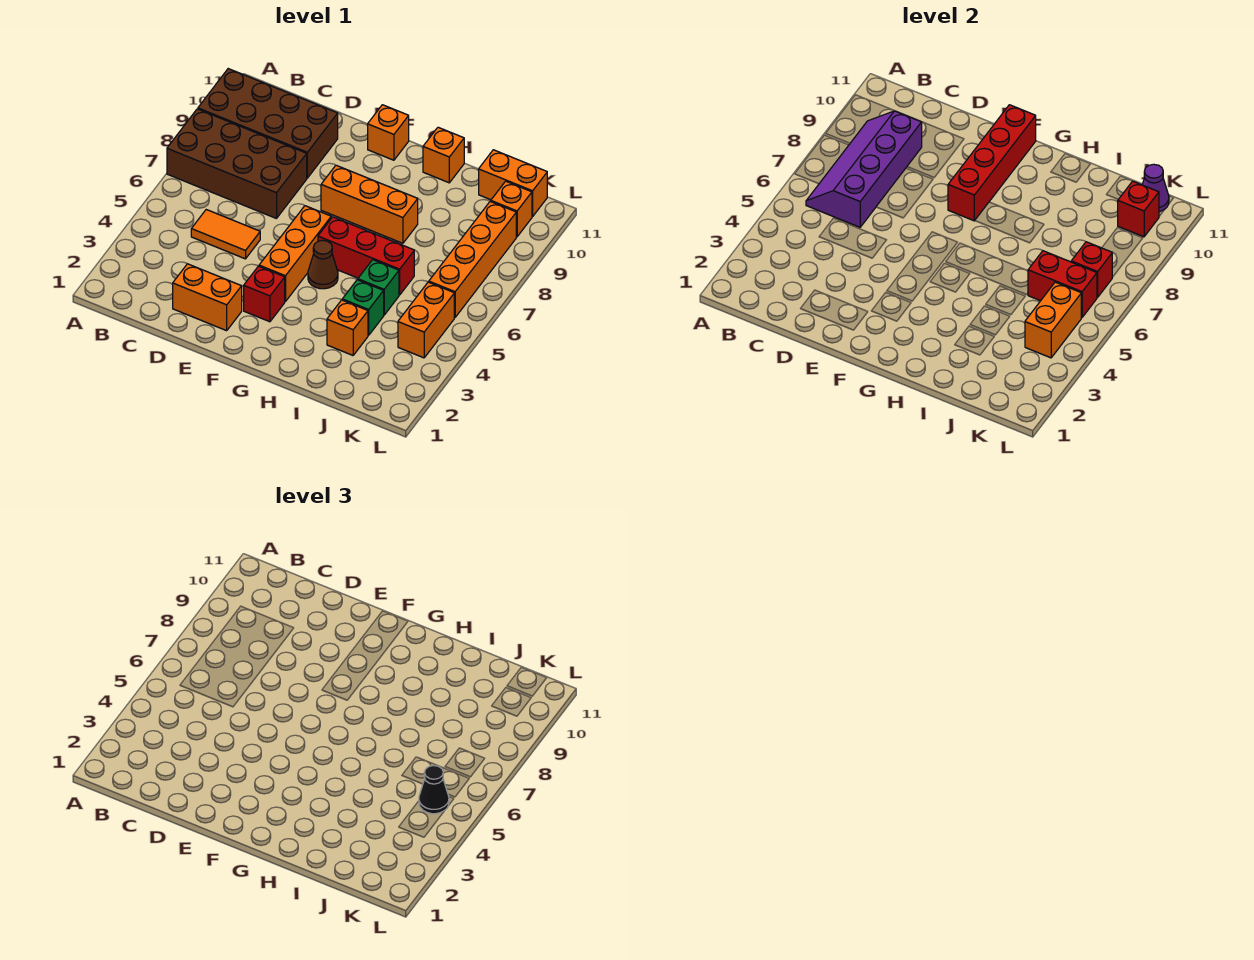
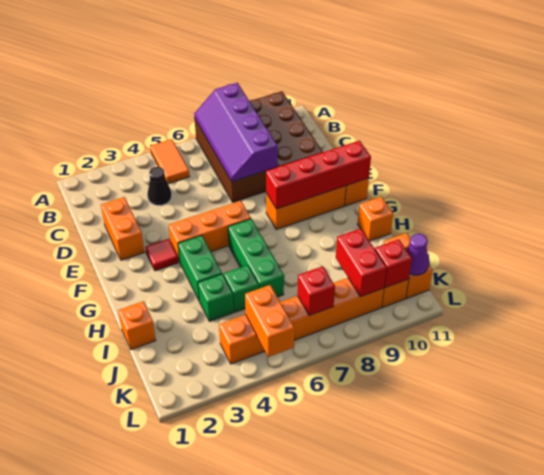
purple 2x4 slope [806,111,922,227] -> purple 2x4 slope turned to [194,83,278,182]
orange 1x2 tile [191,210,260,259] -> orange 1x2 tile moved to [150,139,190,184]
red 1x1 brick [244,266,285,322] -> red 1x1 tile [145,239,178,271]
orange 1x3 brick [321,165,418,243] -> orange 1x3 brick turned to [266,186,346,229]
none -> green 1x2 brick [178,235,222,300]
brown 1x1 cone [308,240,338,289] -> none
red 1x3 brick [318,217,414,295] -> green 1x3 brick [228,219,284,297]
orange 1x1 brick [327,300,368,355] -> orange 1x1 brick moved to [118,301,156,350]
red 1x2 brick [1028,251,1097,317] -> red 1x2 brick moved to [336,229,387,297]
orange 1x2 brick [1025,282,1081,358] -> orange 1x2 brick turned to [245,285,294,357]
black 1x1 cone [419,766,449,814] -> black 1x1 cone moved to [147,167,172,205]

